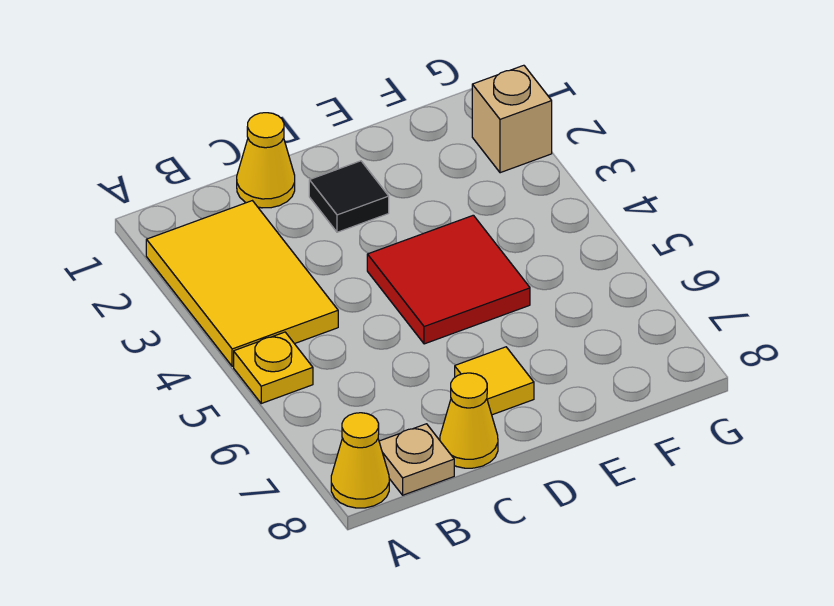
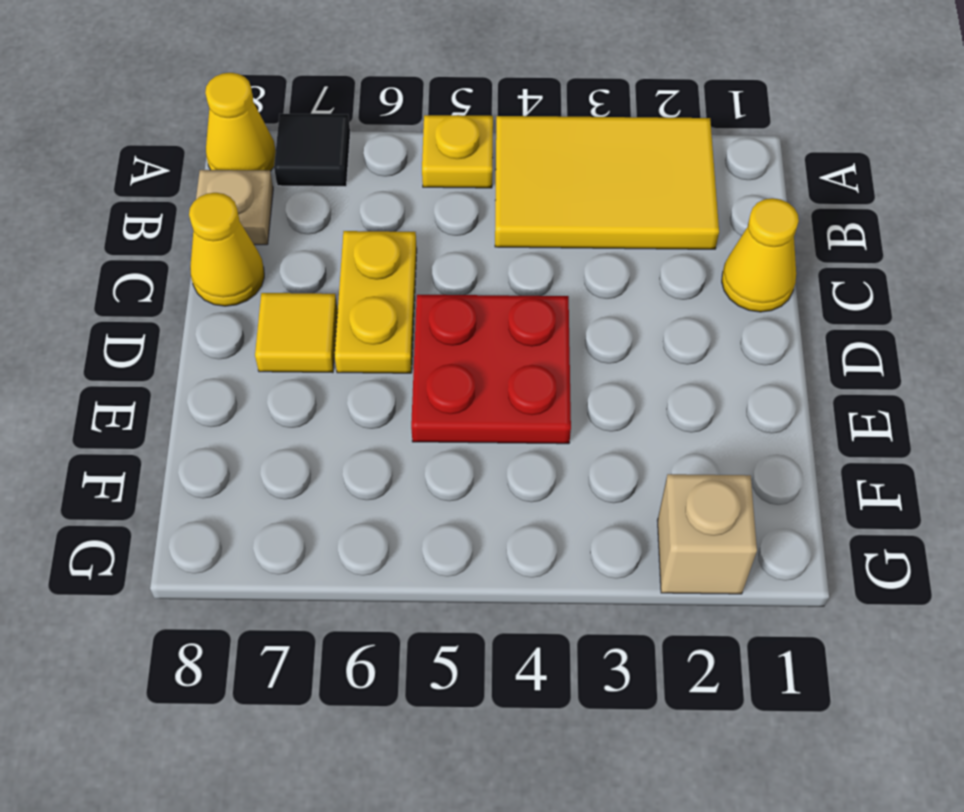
none -> yellow 1x2 plate [335,231,417,373]
black 1x1 tile [309,161,389,232] -> black 1x1 tile moved to [274,114,350,186]
red 2x2 tile [367,215,530,344] -> red 2x2 plate [411,295,571,444]

